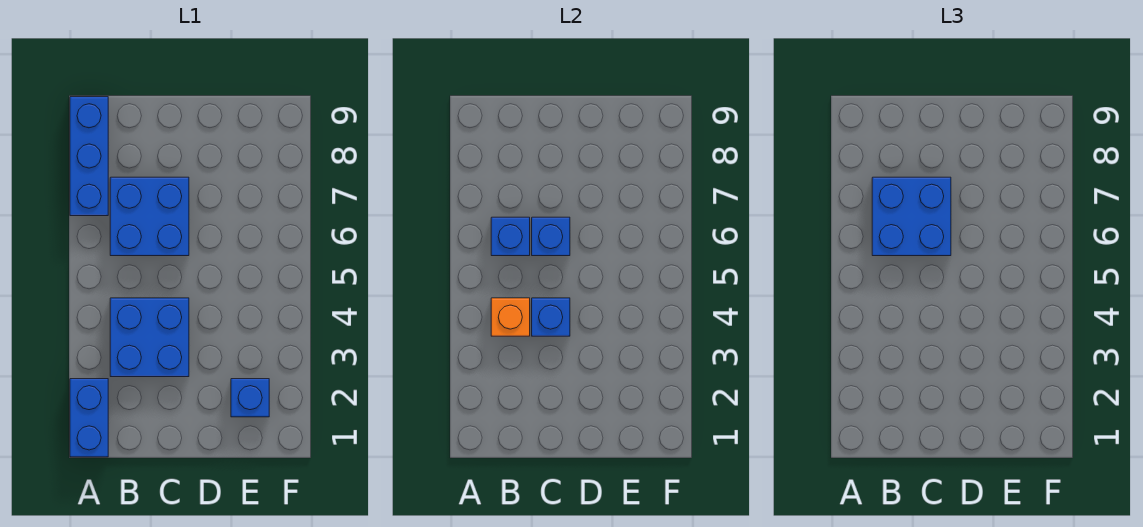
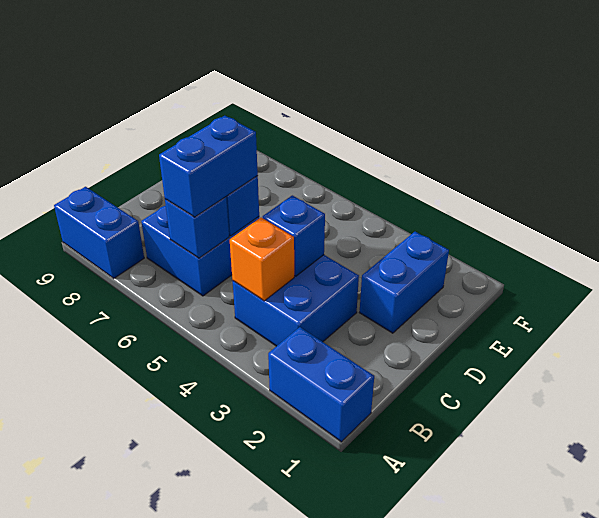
blue 1x3 brick [70,97,108,216] -> blue 1x2 brick [54,187,144,278]
blue 2x2 brick [872,177,951,256] -> blue 1x2 brick [159,116,258,217]
blue 1x1 brick [231,379,269,417] -> blue 1x2 brick [360,232,449,333]

